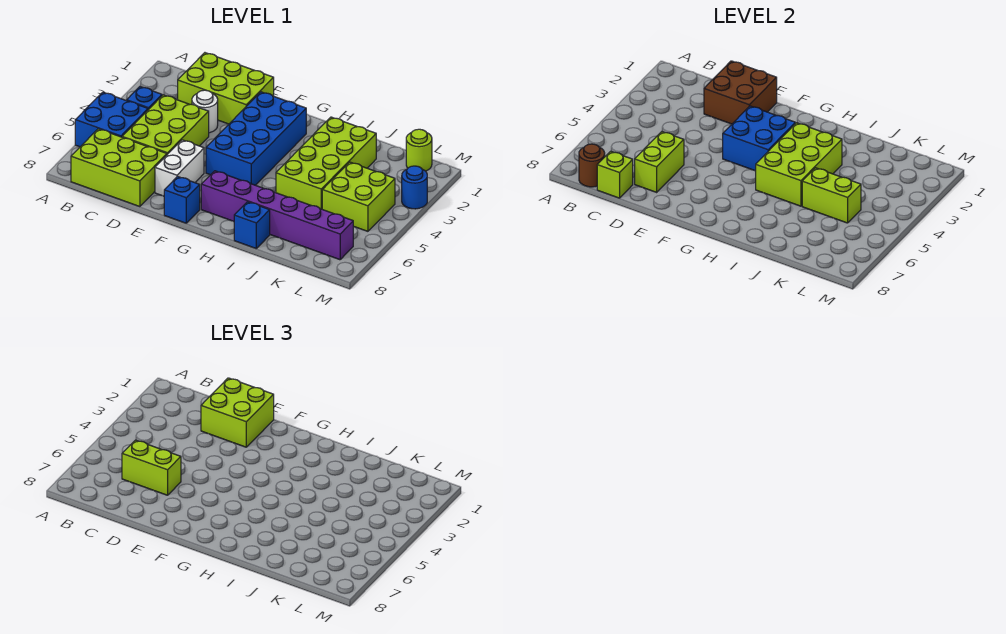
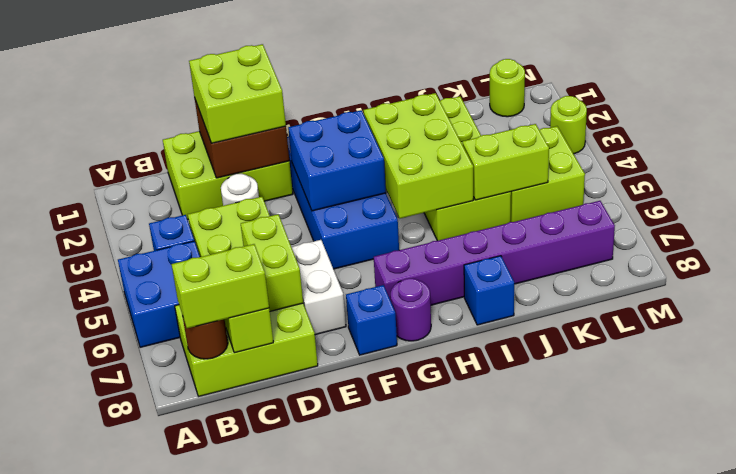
lime 1x2 brick [122,440,181,495] -> lime 1x2 brick moved to [171,244,269,328]
none -> purple 1x1 round brick [391,278,431,341]
blue 1x1 round brick [402,166,427,209] -> lime 1x1 round brick [550,96,587,154]

